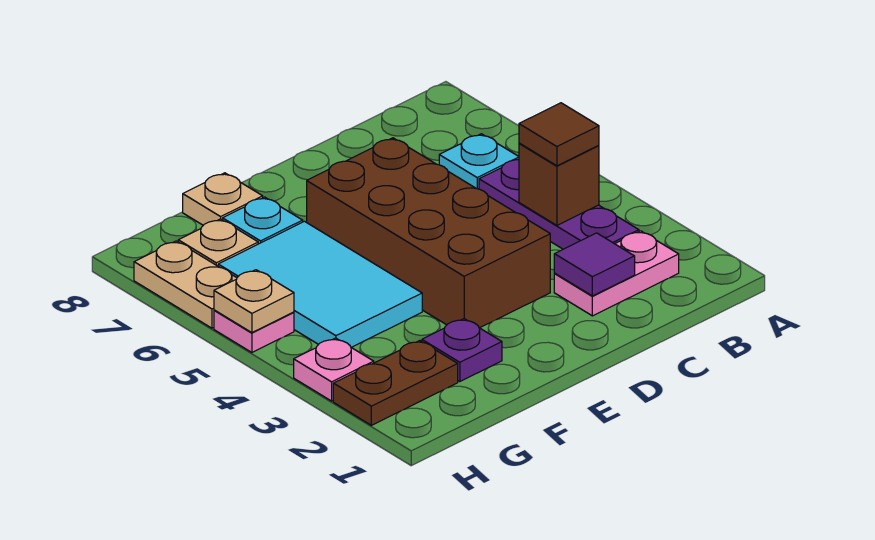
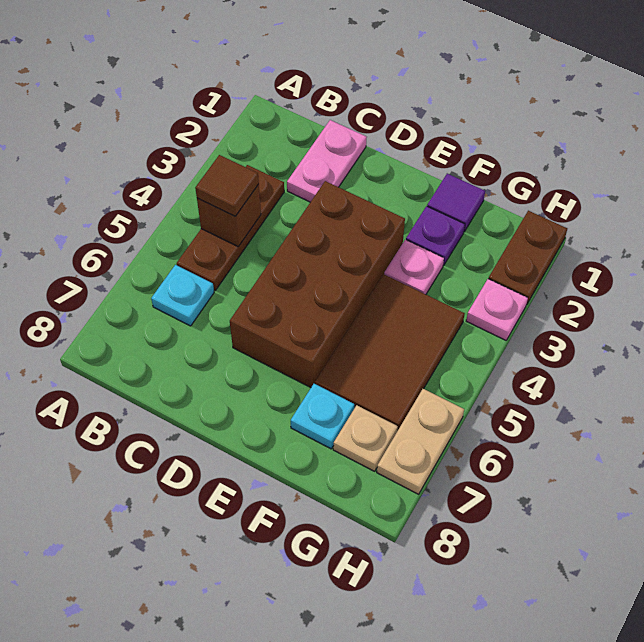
pink 1x2 plate [554,231,679,316] -> pink 1x2 plate turned to [287,120,367,202]
purple 1x3 plate [479,159,639,249] -> brown 1x3 plate [177,165,284,290]
purple 1x1 tile [554,233,635,296] -> purple 1x1 tile moved to [427,174,485,232]
cyan 2x3 tile [218,221,422,347] -> brown 2x3 tile [315,274,465,431]
tan 1x1 plate [183,173,263,225] -> none
brown 1x2 plate [333,341,458,425] -> brown 1x2 plate turned to [488,211,567,305]
pink 1x1 plate [214,310,294,352] -> pink 1x1 plate moved to [384,240,444,294]
tan 1x1 plate [214,270,294,333] -> none

